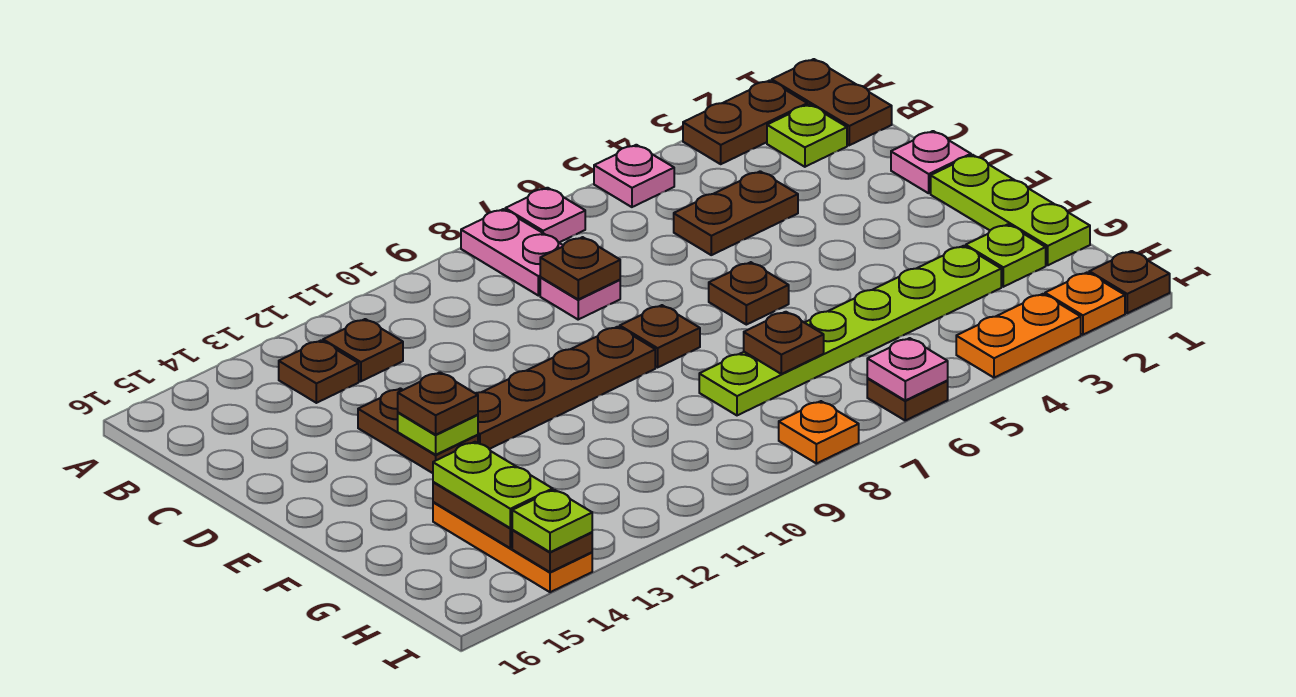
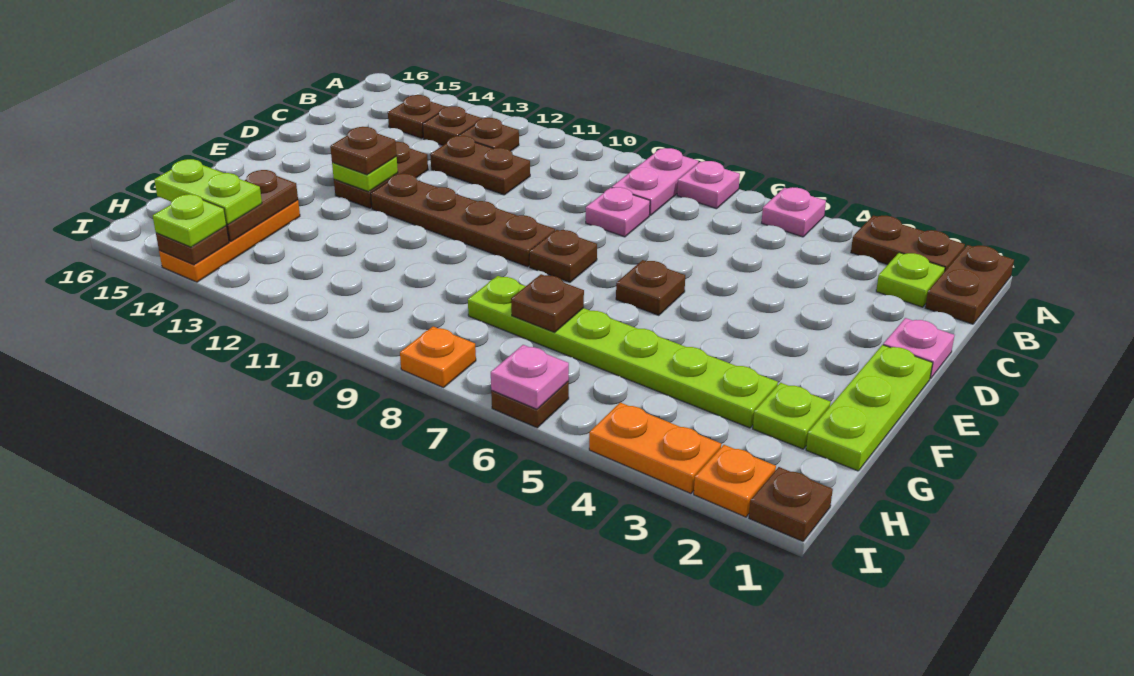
brown 1x2 plate [674,171,798,255] -> brown 1x2 plate moved to [430,136,530,195]
brown 1x1 plate [540,237,620,299] -> brown 1x1 plate moved to [388,95,446,138]
lime 1x2 plate [433,442,553,528] -> lime 1x2 plate turned to [154,159,262,224]

